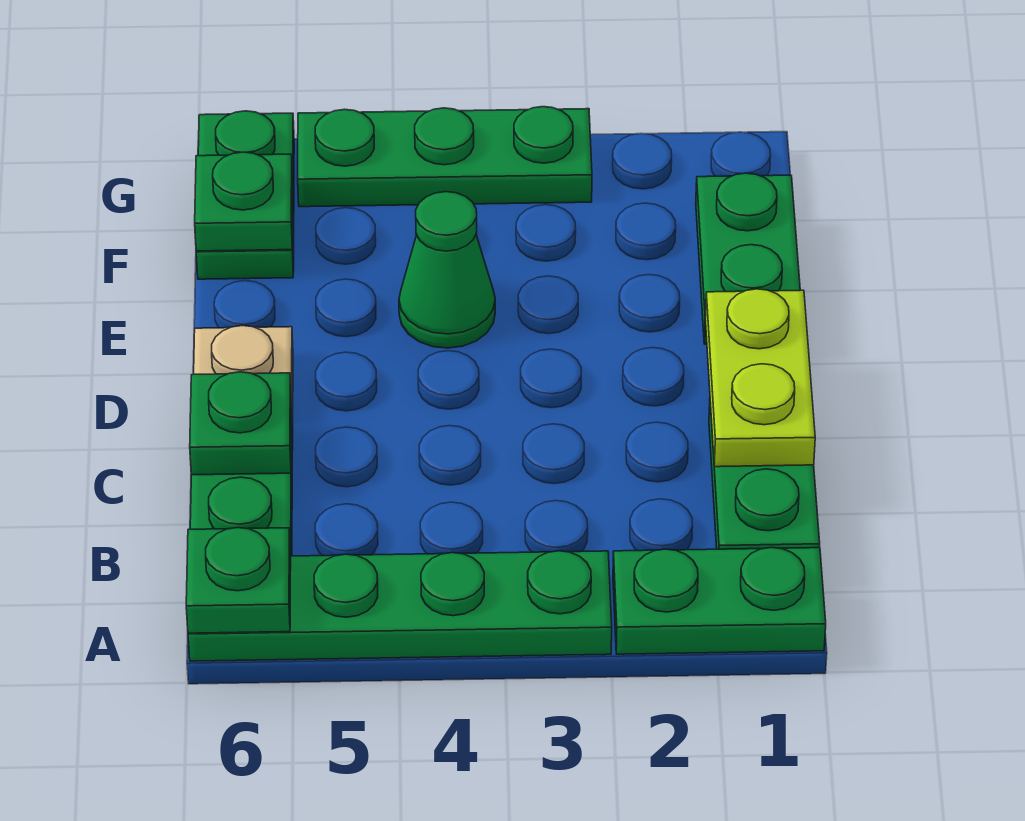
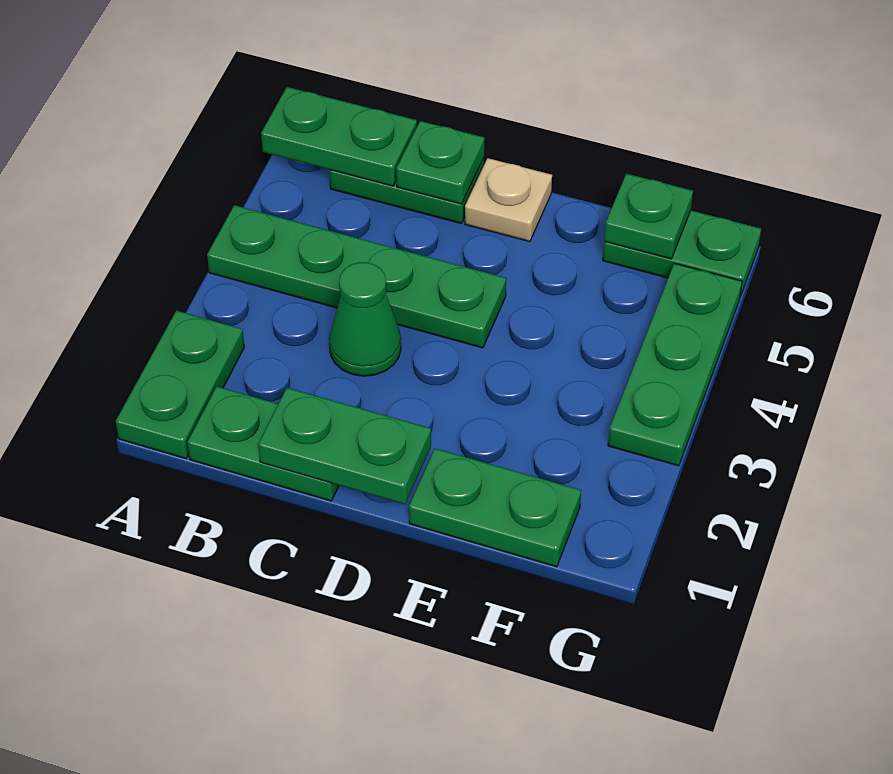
green 1x4 plate [188,551,612,661] -> green 1x4 plate turned to [207,205,506,348]
green 1x1 plate [186,528,291,633] -> green 1x2 plate [261,87,417,186]
lime 1x2 plate [705,289,815,467] -> green 1x2 plate [258,388,431,504]
green 1x1 cone [399,192,495,348] -> green 1x1 cone moved to [329,262,401,376]

